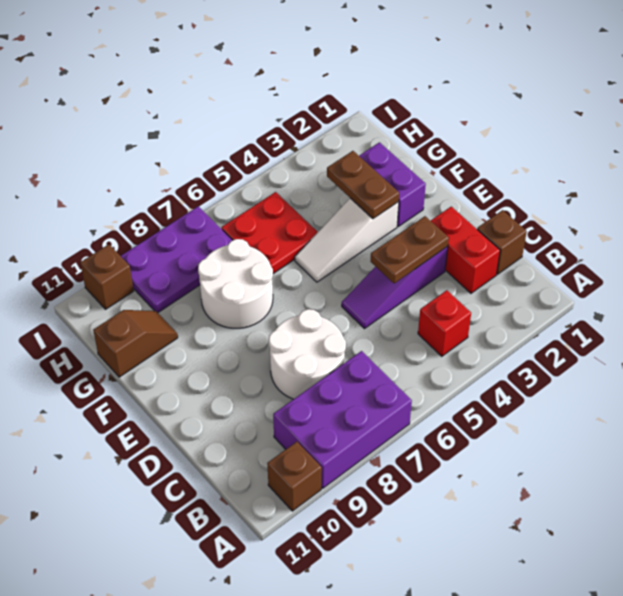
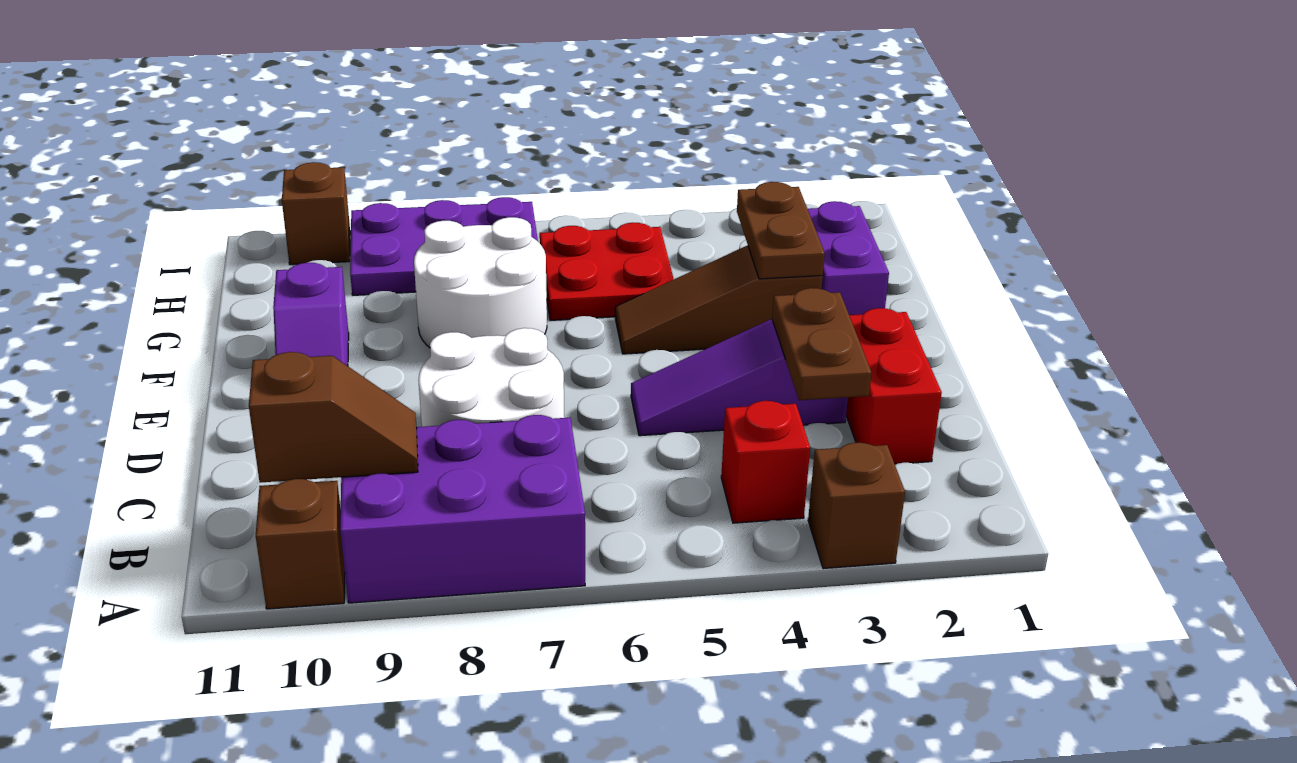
brown 1x1 brick [477,210,527,274] -> brown 1x1 brick moved to [808,443,905,569]
brown 1x2 plate [371,216,449,283] -> brown 1x2 plate turned to [772,288,872,400]
none -> purple 1x2 slope [273,263,349,366]
white 1x3 slope [295,198,399,282] -> brown 1x3 slope [615,246,823,354]
brown 1x2 slope [93,310,178,377] -> brown 1x2 slope moved to [249,352,418,483]

